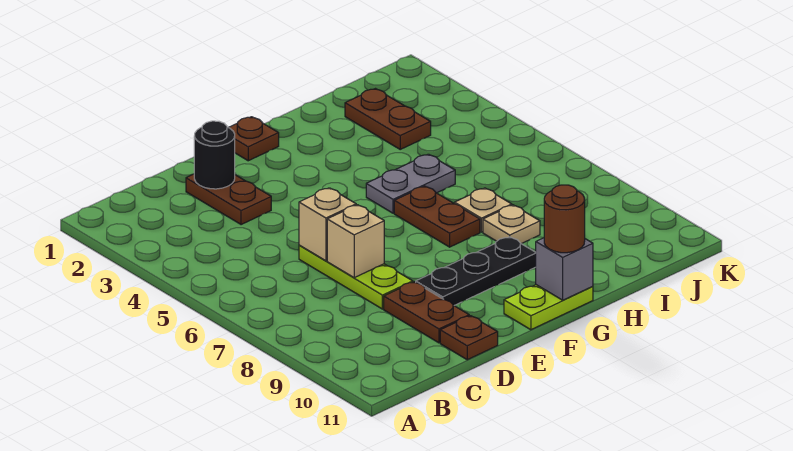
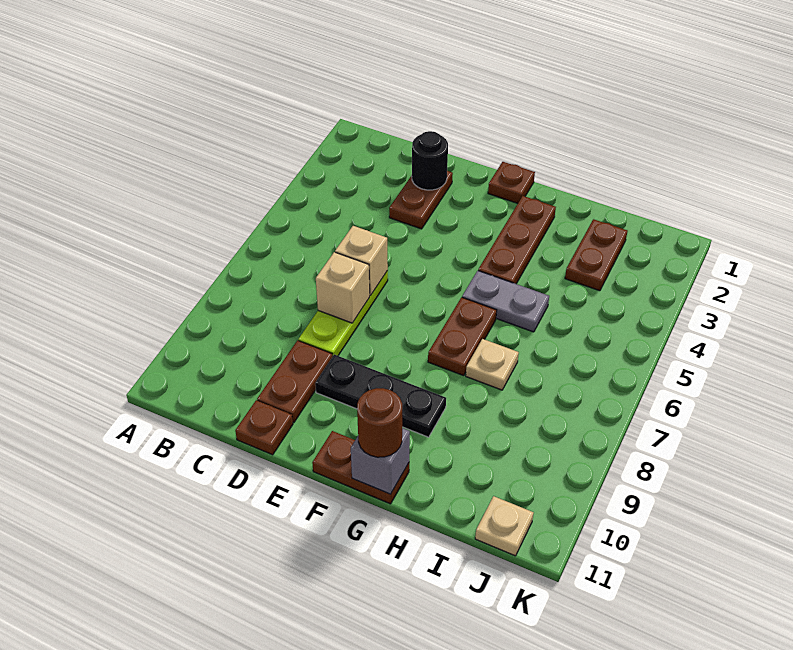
lime 1x2 plate [504,285,593,330] -> brown 1x2 plate [312,431,409,504]
none -> brown 1x3 plate [478,196,556,284]
tan 1x1 plate [483,205,540,244] -> tan 1x1 plate moved to [475,496,534,556]

